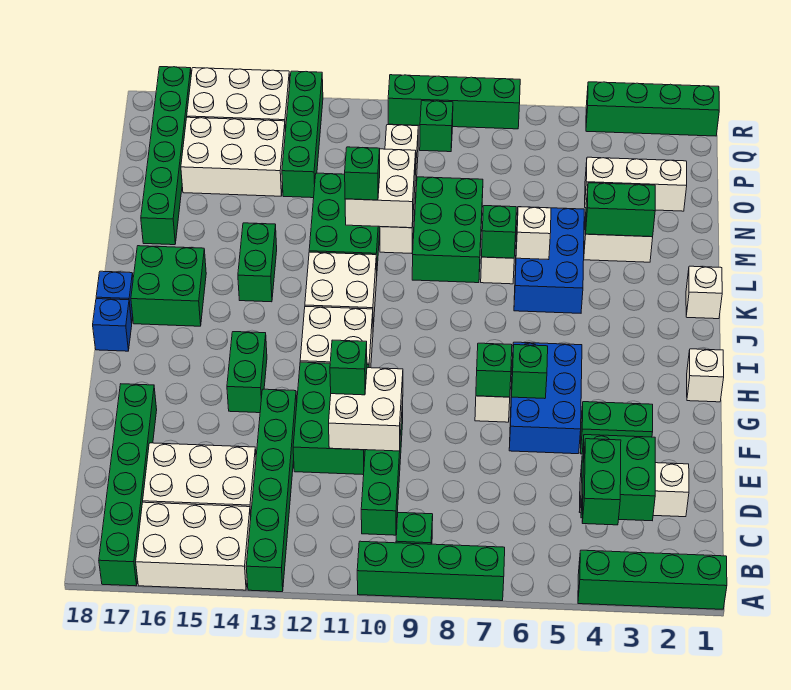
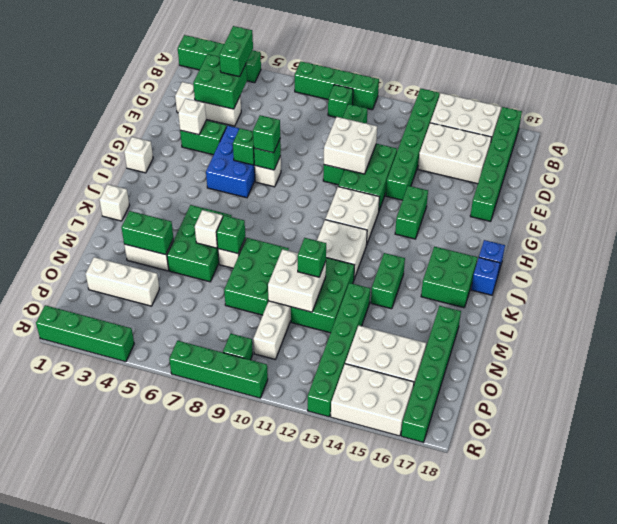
none -> white 1x1 brick [178,98,206,135]
green 1x1 brick [330,340,367,395] -> green 1x1 brick moved to [253,115,280,153]
blue 2x3 brick [514,207,584,313] -> green 2x3 brick [167,205,232,282]
green 1x4 brick [282,71,323,198] -> green 1x6 brick [308,283,370,417]

